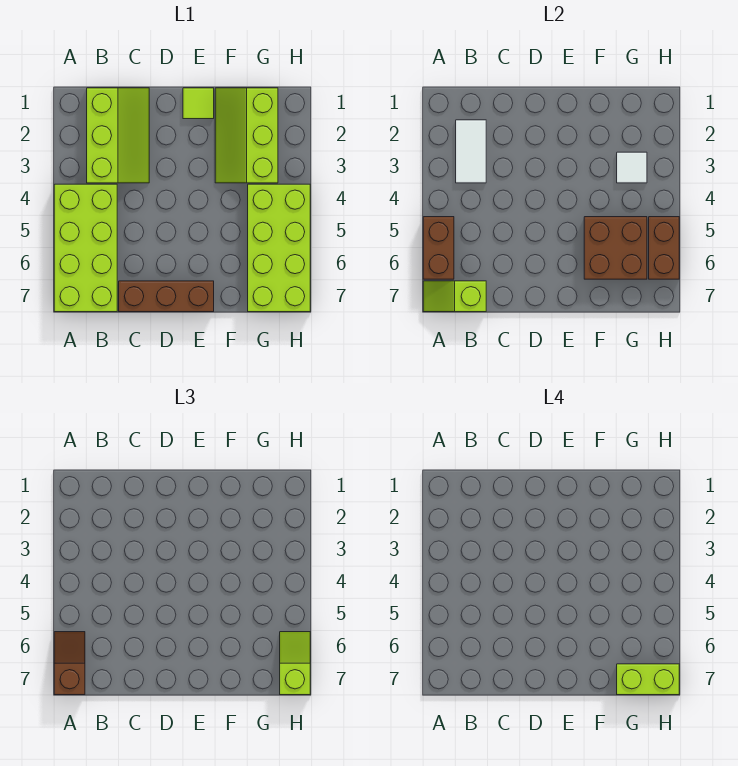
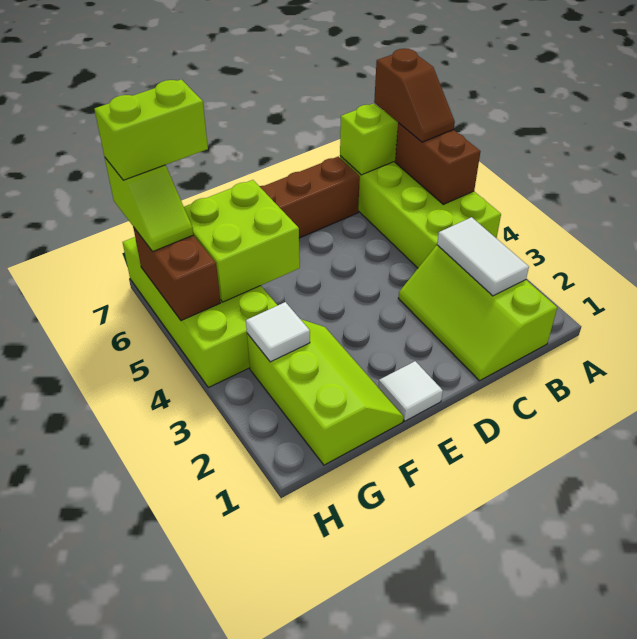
lime 1x1 tile [183,88,214,119] -> white 1x1 tile [378,361,443,421]
brown 2x2 brick [584,217,647,279] -> lime 2x2 brick [184,180,300,302]

